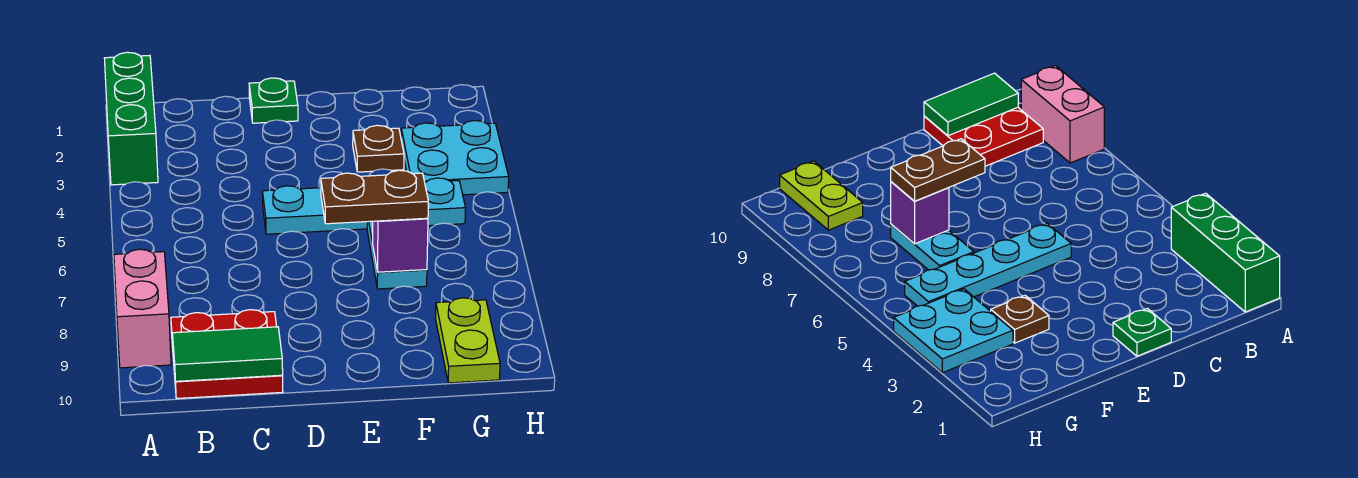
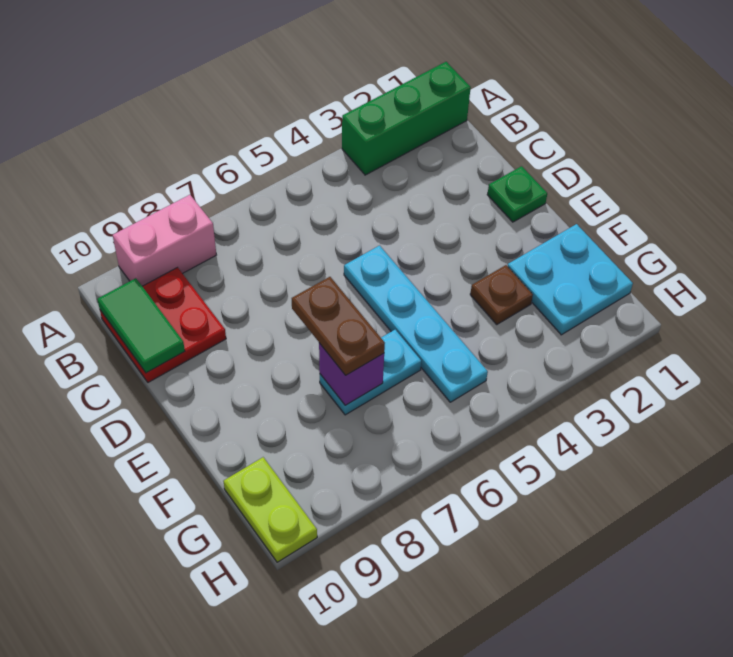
cyan 2x2 plate [401,121,509,195] -> cyan 2x2 plate moved to [508,224,633,335]
lime 1x2 plate [436,298,500,383] -> lime 1x2 plate turned to [223,457,317,562]

